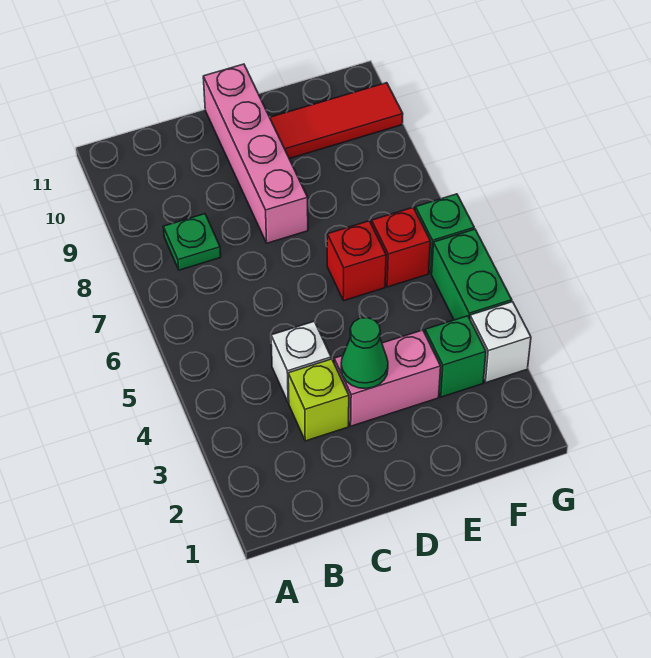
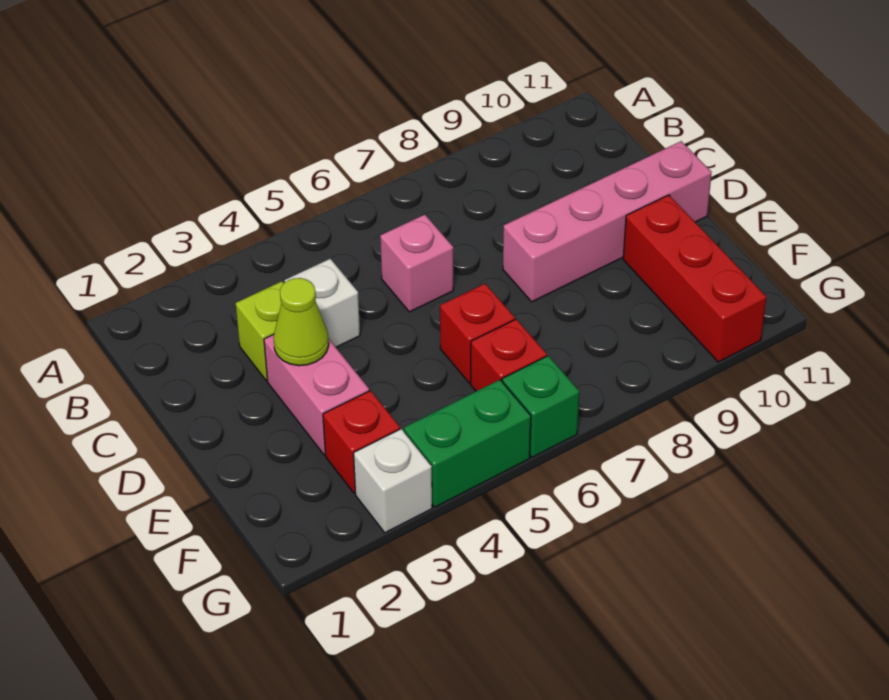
green 1x1 plate [163,214,221,270] -> none
none -> pink 1x1 brick [380,215,453,312]
green 1x1 cone [341,318,388,389] -> lime 1x1 cone [274,278,329,366]
red 1x3 tile [270,83,403,159] -> red 1x3 brick [623,195,766,362]
green 1x1 brick [425,316,486,397] -> red 1x1 brick [323,391,400,493]

